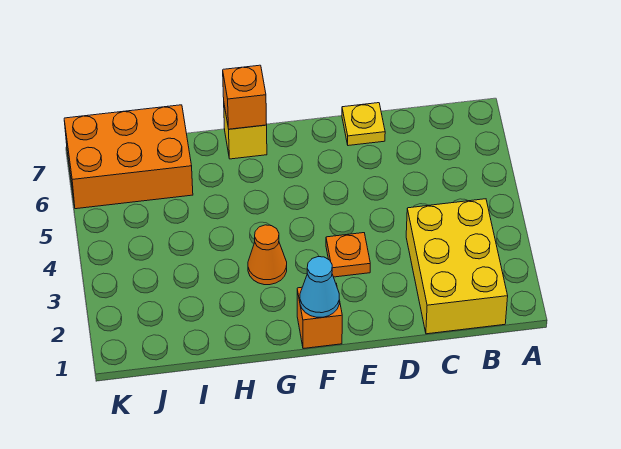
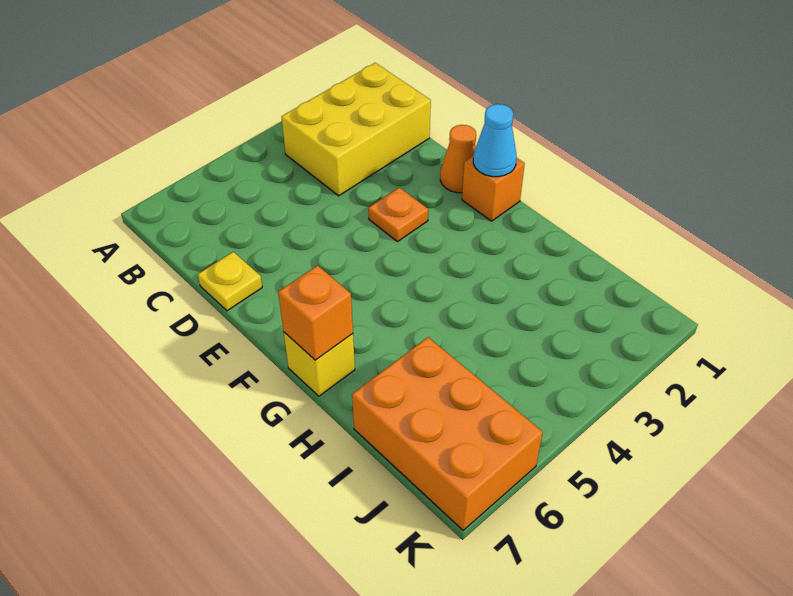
orange 1x1 cone [248,225,287,285] -> orange 1x1 cone moved to [440,125,476,193]

